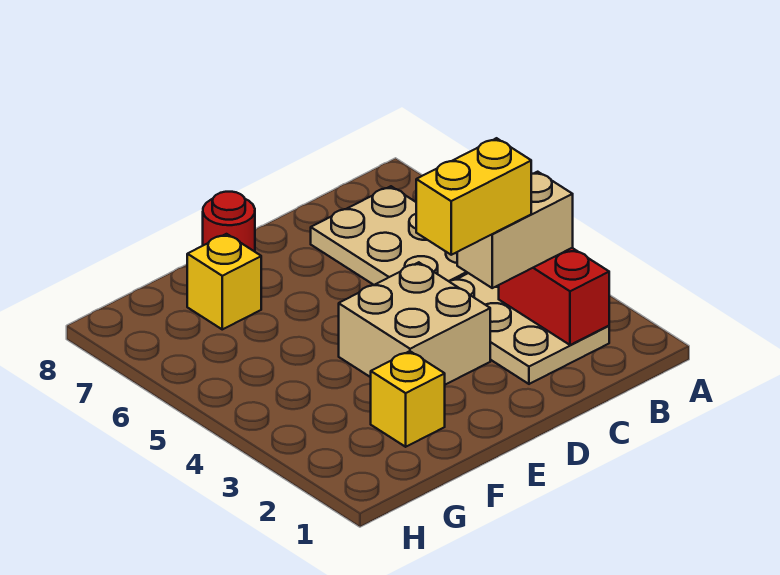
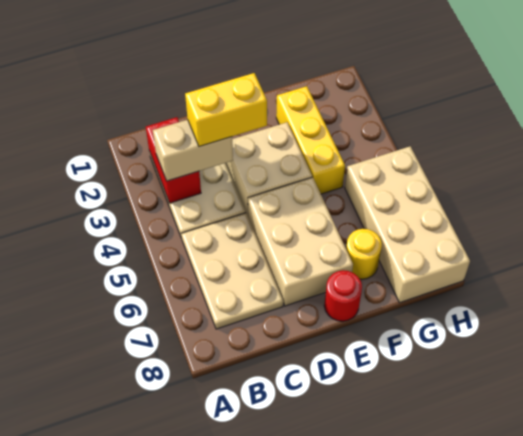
none -> tan 2x3 brick [248,177,353,306]
yellow 1x1 brick [371,351,445,447] -> yellow 1x3 brick [276,86,345,194]
yellow 1x1 brick [187,234,261,329] -> yellow 1x1 round brick [346,229,382,279]
none -> tan 2x4 brick [345,146,470,303]

